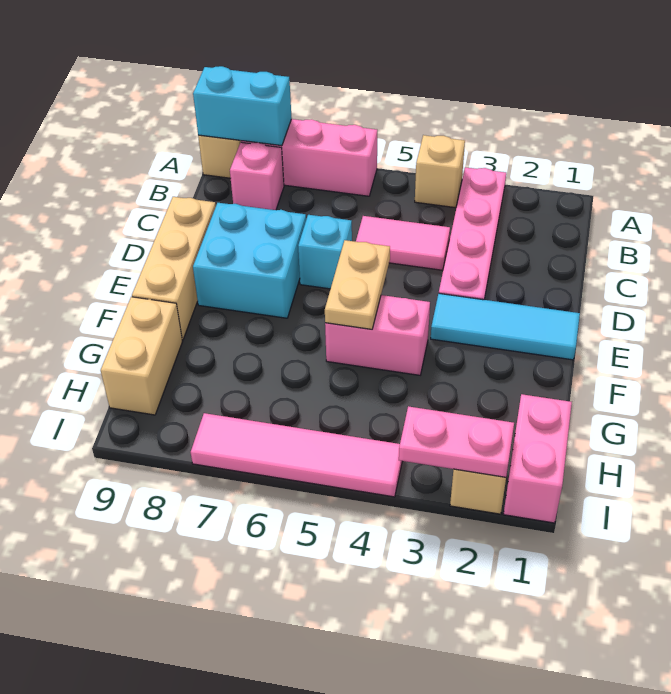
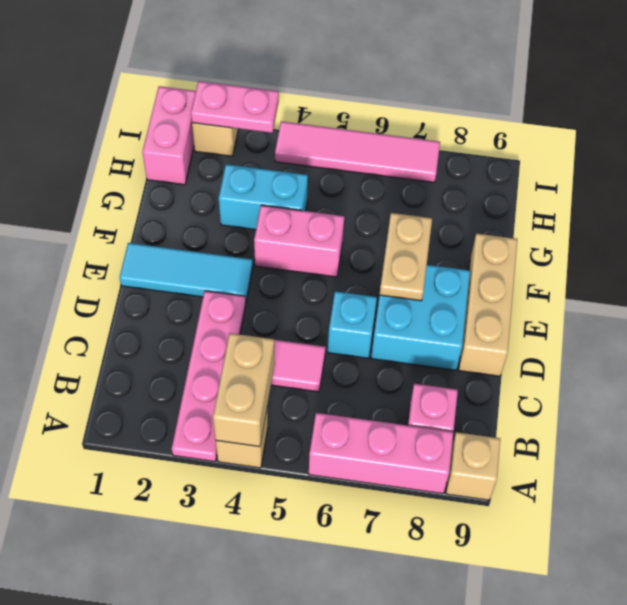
cyan 1x2 brick [193,66,292,146] -> cyan 1x2 brick moved to [219,164,308,230]
tan 1x2 plate [325,240,390,329] -> tan 1x2 plate moved to [380,213,432,301]
tan 1x2 brick [101,297,182,415] -> tan 1x2 brick moved to [213,333,275,447]

